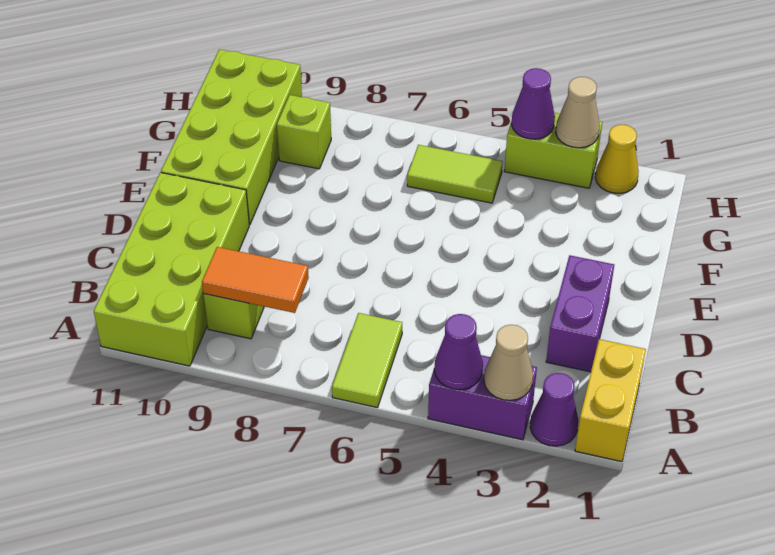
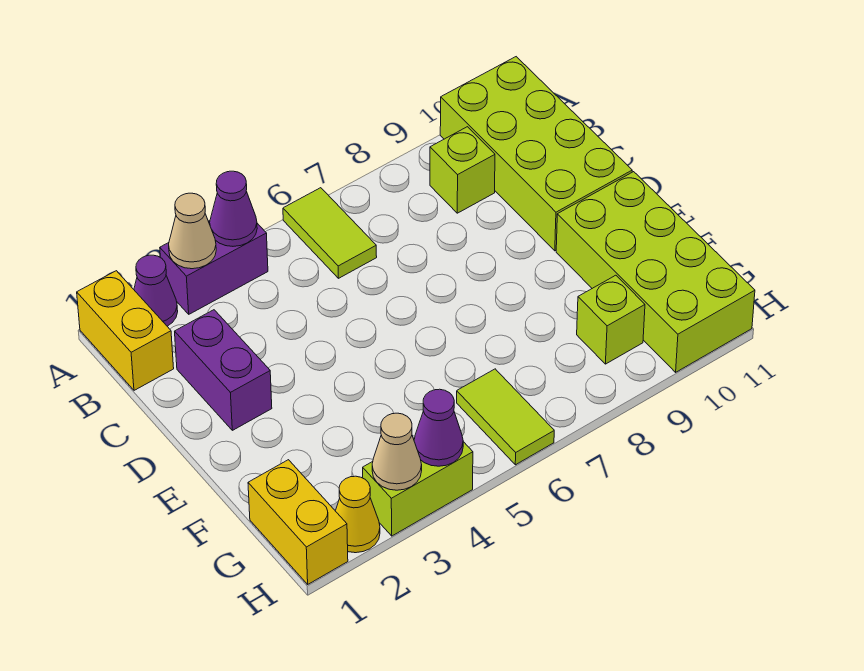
orange 1x2 tile [202,247,309,313] -> none
none -> yellow 1x2 brick [248,460,348,584]
lime 1x2 tile [407,145,503,203] -> lime 1x2 tile turned to [457,369,554,465]

